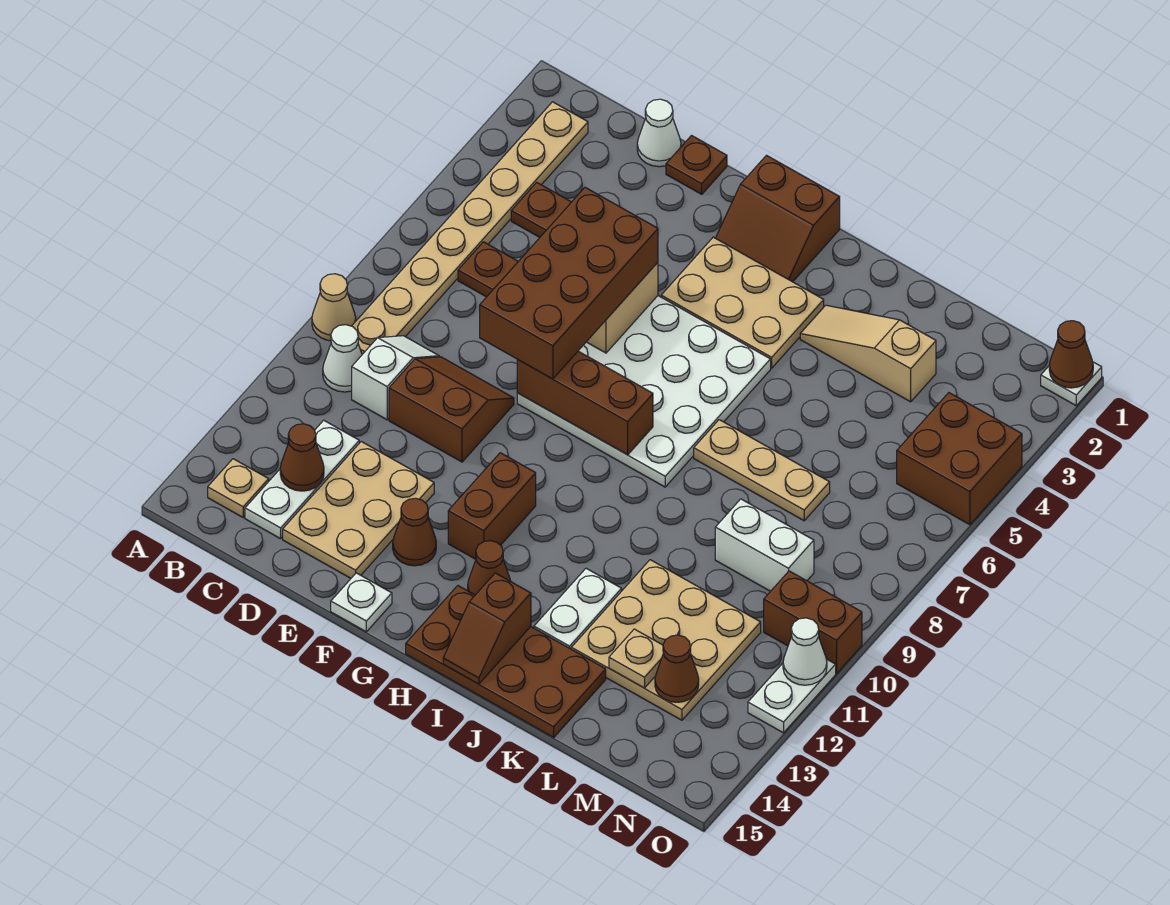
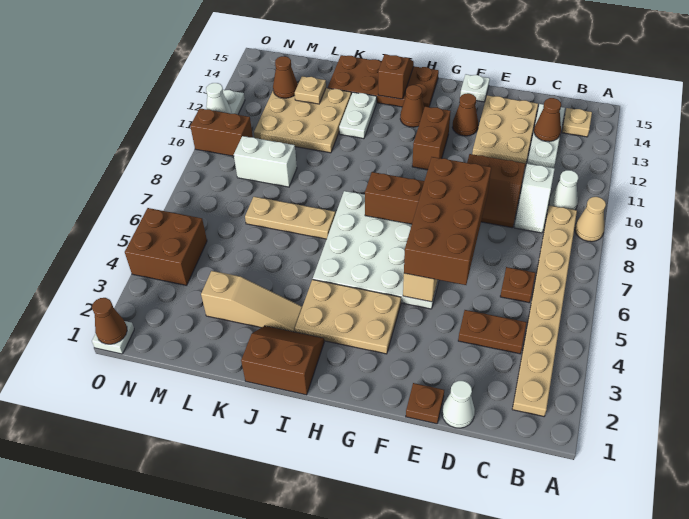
brown 2x2 slope [716,155,840,282] -> brown 2x2 slope moved to [241,326,324,395]

